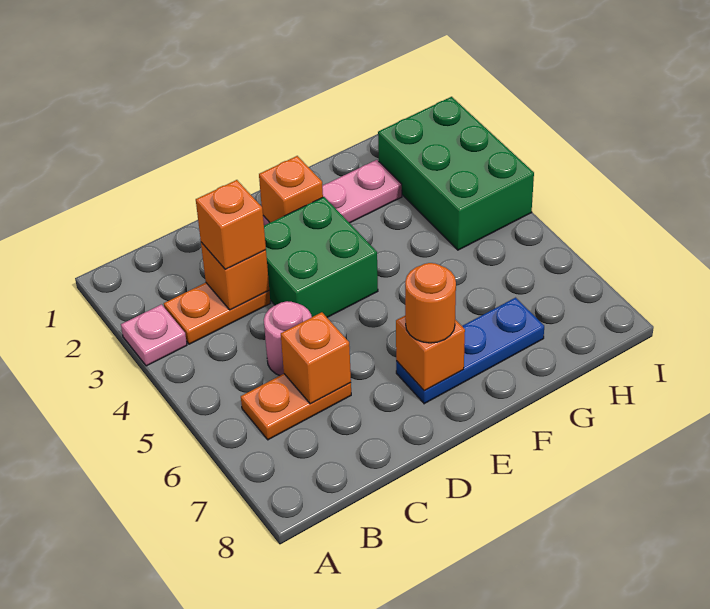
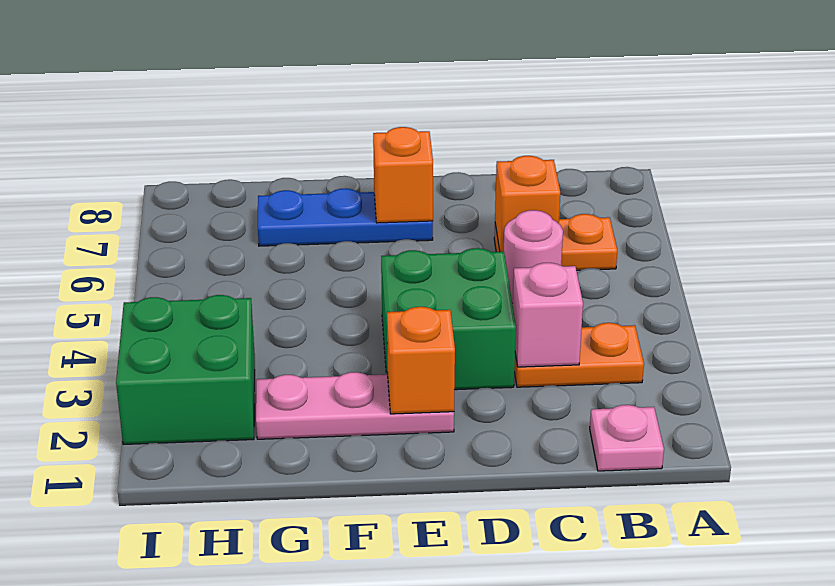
pink 1x1 plate [121,304,187,366] -> pink 1x1 plate moved to [590,405,664,471]
orange 1x1 brick [201,242,269,310] -> pink 1x1 brick [512,263,583,367]
orange 1x1 brick [196,180,266,269] -> none
orange 1x1 round brick [405,263,456,343] -> none
green 2x3 brick [378,97,534,250] -> green 2x2 brick [116,295,255,444]

